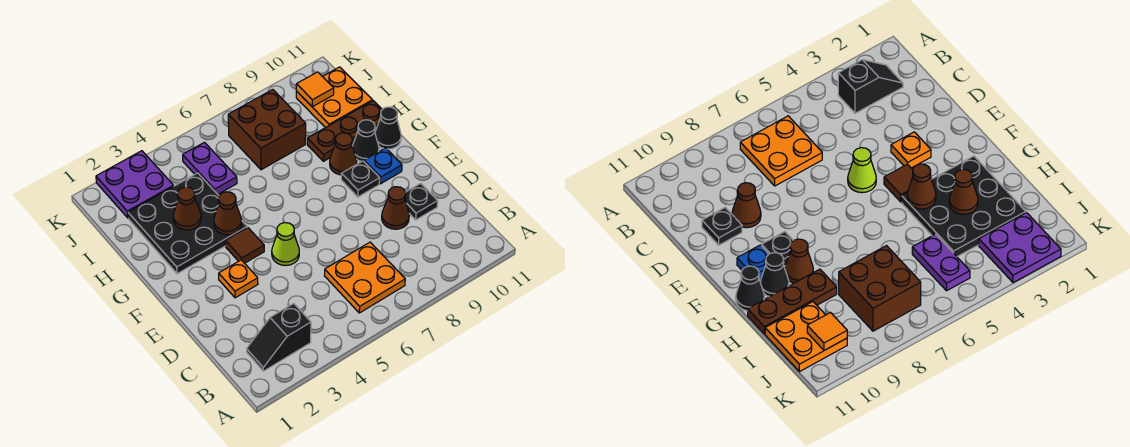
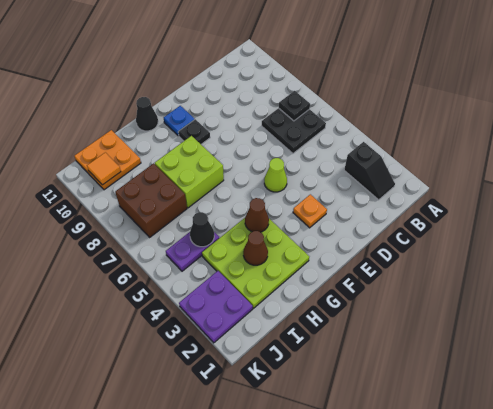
orange 2x2 plate [324,242,405,313] -> black 2x2 plate [262,108,326,153]
brown 1x1 cone [382,187,409,229] -> none
black 1x1 plate [405,183,438,220] -> black 1x1 plate moved to [279,91,310,121]
brown 1x1 tile [225,228,264,263] -> none
black 3x3 plate [128,173,247,274] -> lime 3x3 plate [202,218,309,308]
none -> lime 2x2 brick [155,136,224,208]
brown 1x1 cone [330,133,357,175] -> none
black 1x1 cone [353,120,379,162] -> black 1x1 cone moved to [190,212,214,247]
brown 1x3 plate [307,101,382,161] -> none

